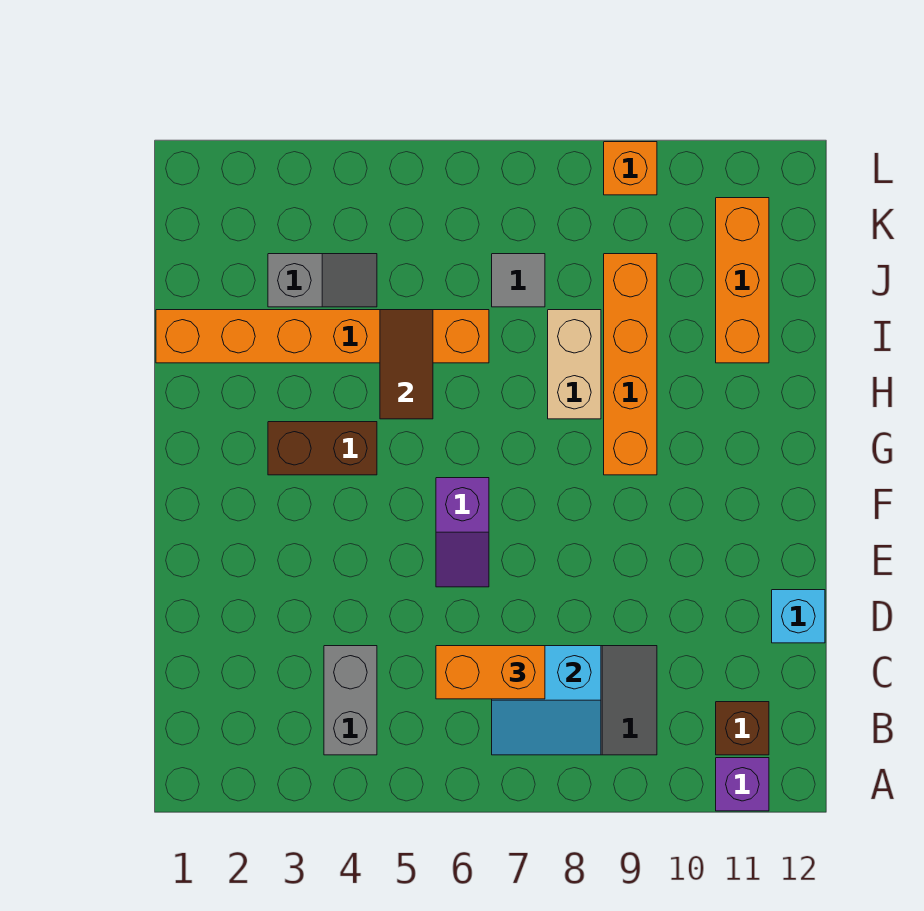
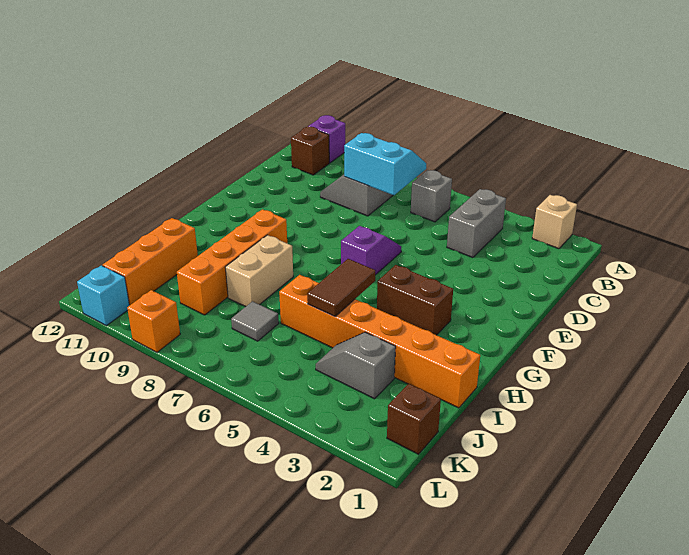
none -> tan 1x1 brick [532,195,577,249]
none -> grey 1x1 brick [411,170,452,222]
orange 1x2 brick [436,646,545,699] -> none
cyan 1x1 brick [772,590,825,643] -> cyan 1x1 brick moved to [77,265,129,325]
none -> brown 1x1 brick [387,384,441,454]

